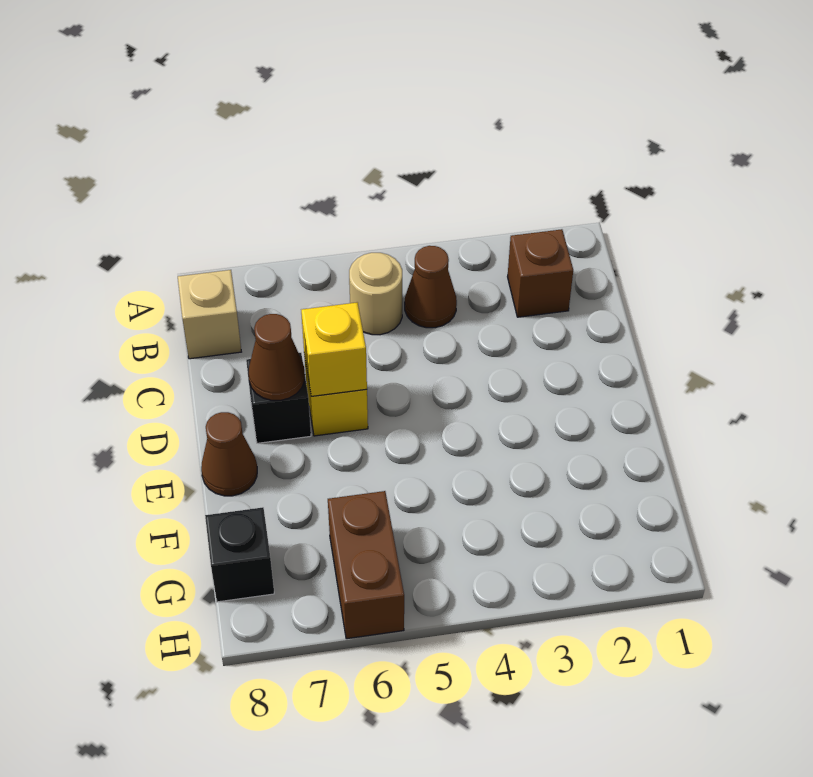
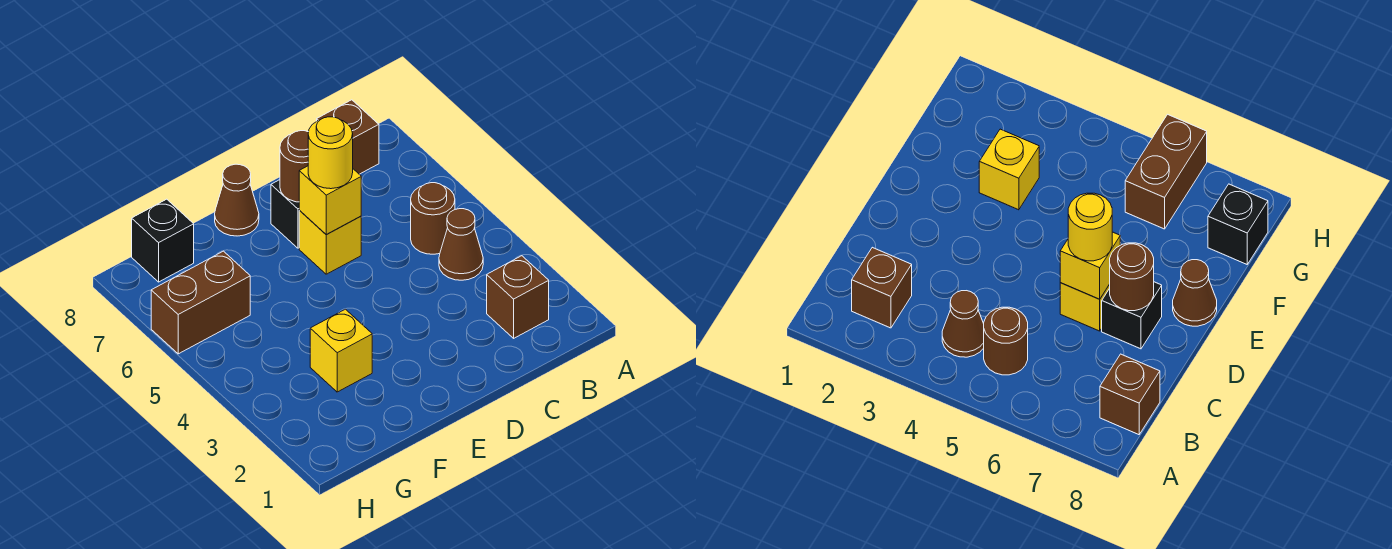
tan 1x1 round brick [349,253,402,335] -> brown 1x1 round brick [411,183,455,254]
tan 1x1 brick [178,270,241,359] -> brown 1x1 brick [317,100,379,174]
none -> yellow 1x1 round brick [308,117,353,189]
brown 1x1 cone [248,314,305,400] -> brown 1x1 round brick [280,131,308,202]
none -> yellow 1x1 brick [310,309,372,392]

